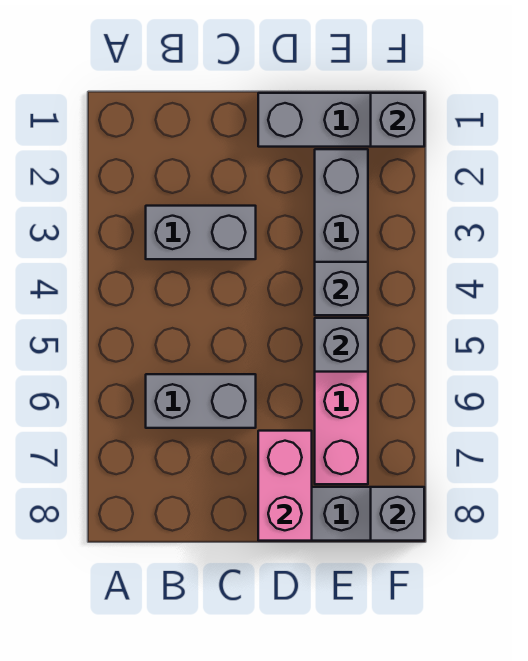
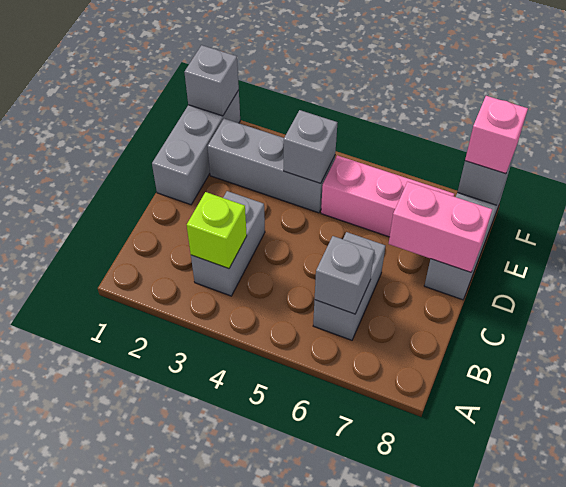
none -> lime 1x1 brick [187,192,247,269]
grey 1x1 brick [315,318,368,372] -> grey 1x1 brick moved to [315,236,374,314]
none -> pink 1x1 brick [465,96,528,174]

